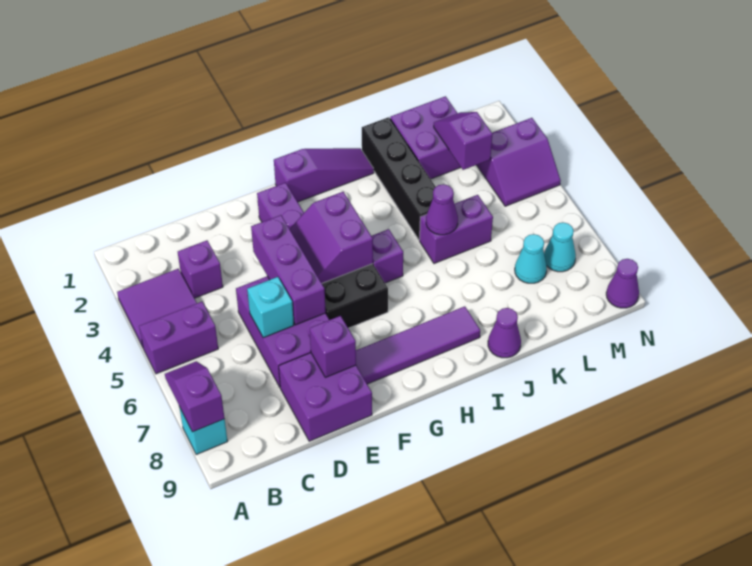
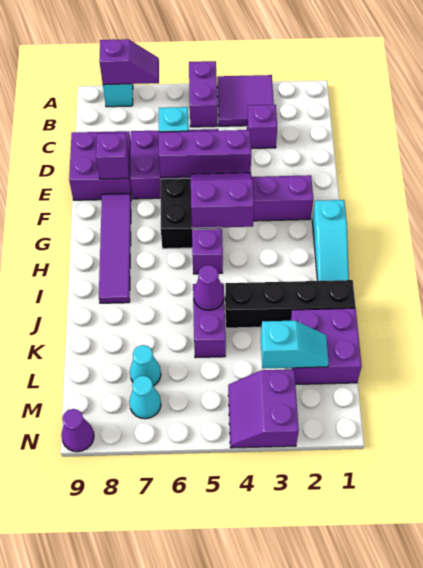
purple 1x3 slope [274,148,374,202] -> cyan 1x3 slope [312,200,349,281]
purple 1x1 cone [488,308,521,358] -> none
purple 1x2 slope [434,112,492,170] -> cyan 1x2 slope [261,321,329,369]

